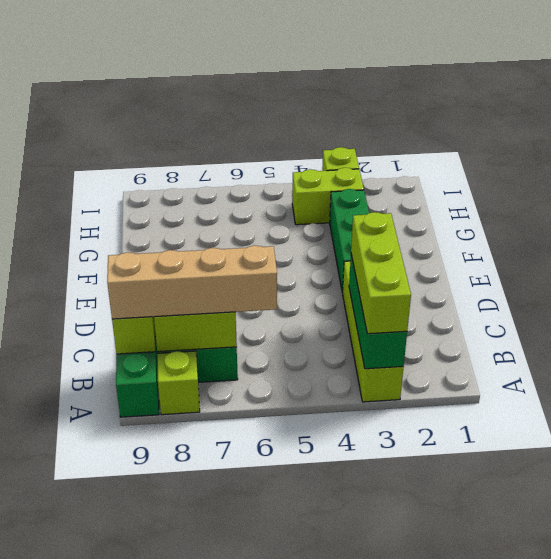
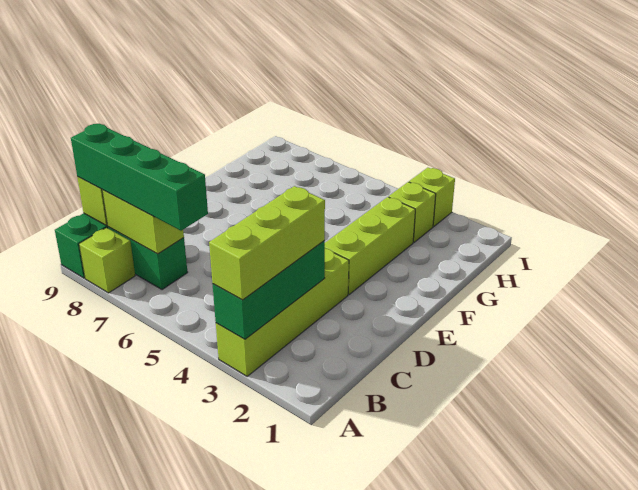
tan 1x4 brick [107,245,277,319] -> green 1x4 brick [71,124,208,231]
green 1x3 brick [330,189,369,292] -> lime 1x3 brick [325,197,415,294]
lime 1x2 brick [292,168,364,225] -> lime 1x1 brick [389,182,436,242]

